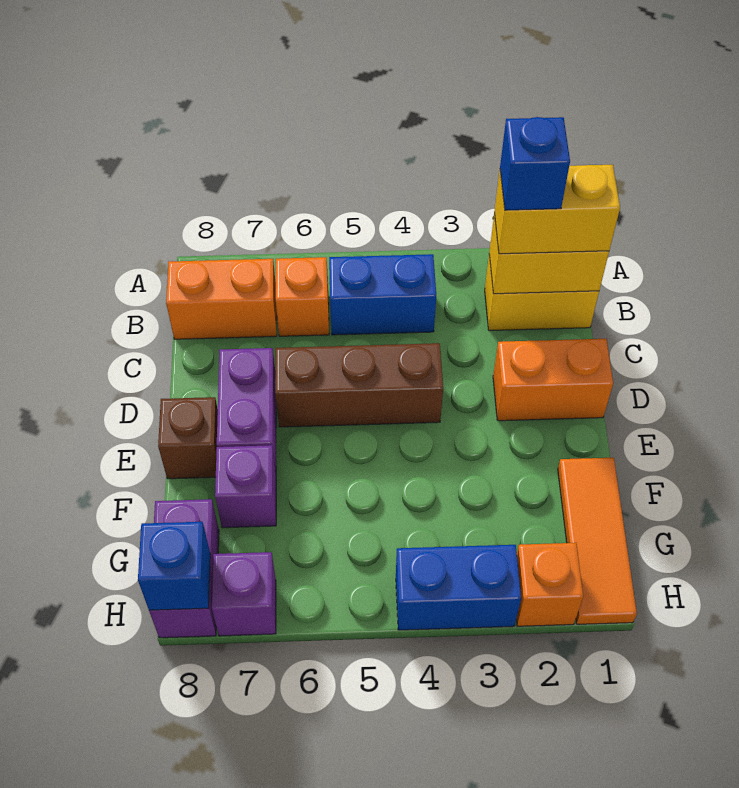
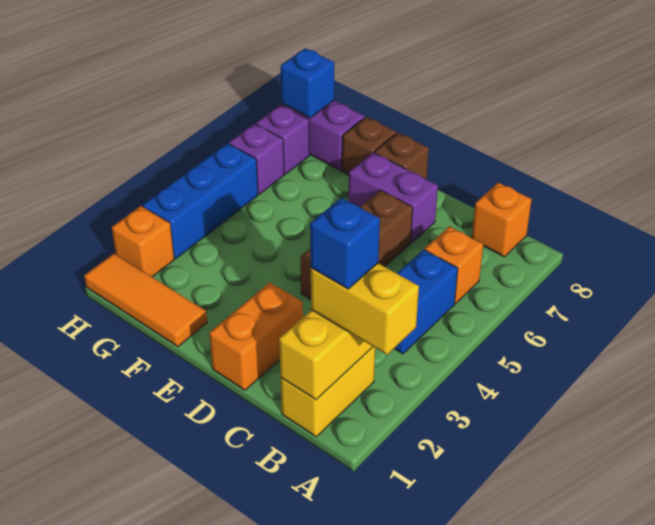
yellow 1x2 brick [494,165,620,254] -> yellow 1x2 brick turned to [311,263,419,355]
orange 1x2 brick [166,259,277,339] -> orange 1x1 brick [472,183,532,257]
purple 1x1 brick [215,445,276,528] -> purple 1x1 brick moved to [229,124,284,194]
none -> brown 1x1 brick [342,117,396,175]
blue 1x2 brick [396,545,521,630] -> blue 1x3 brick [143,143,258,259]

